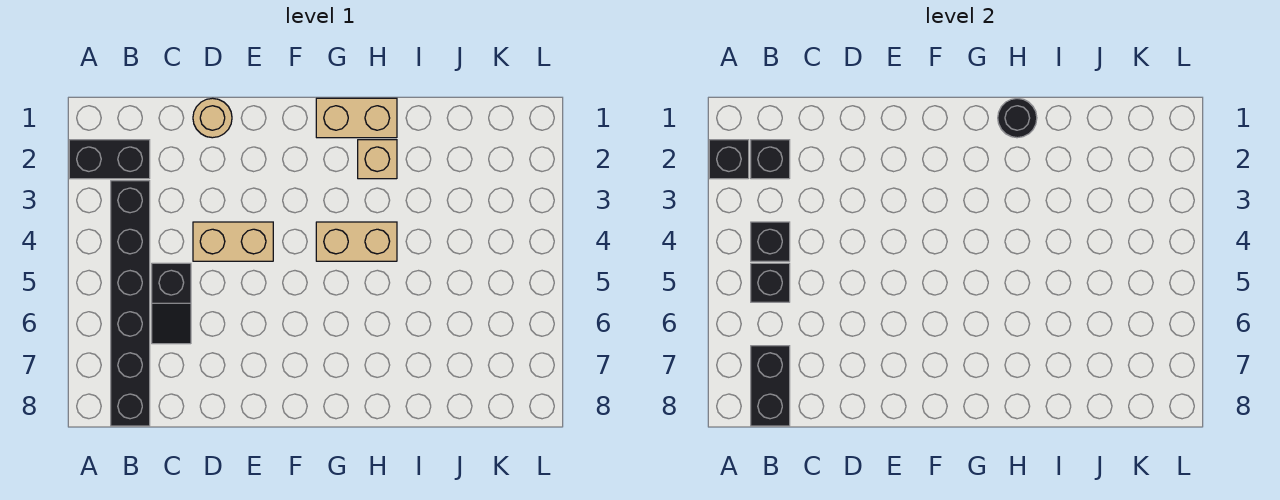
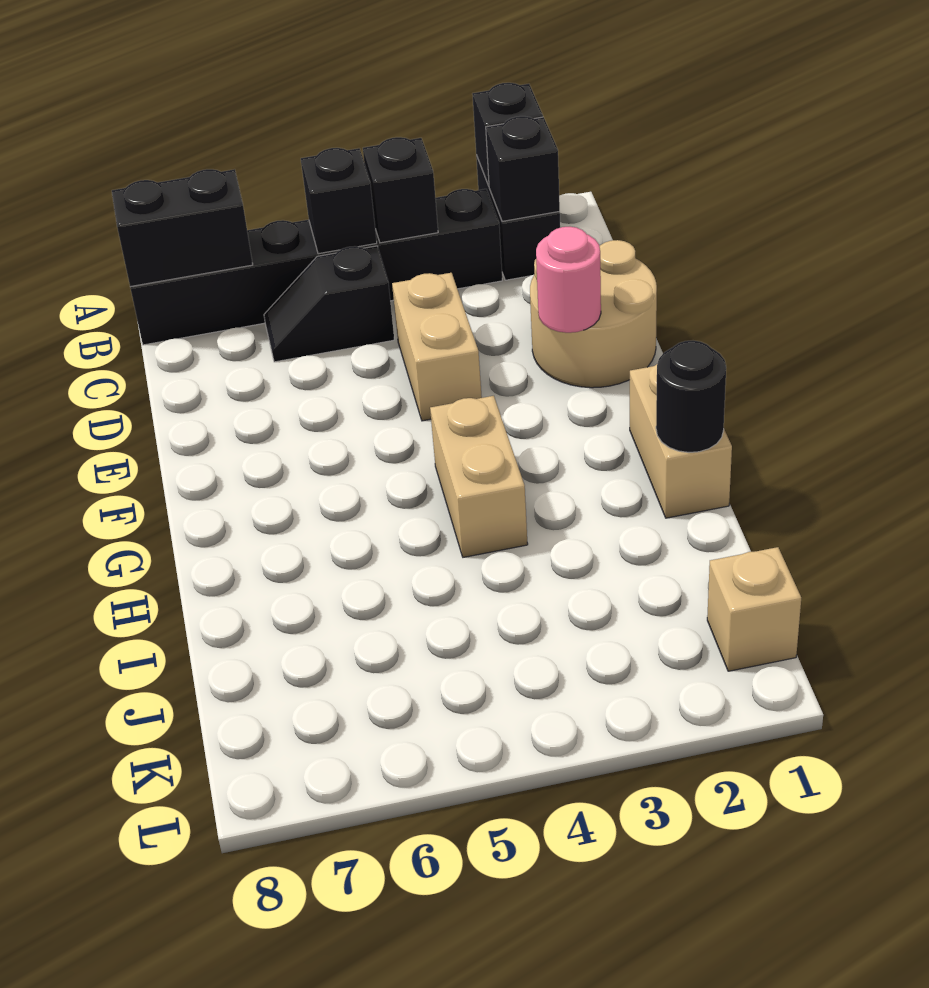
tan 1x1 round brick [193,98,232,138] -> tan 2x2 round brick [530,240,657,388]
none -> pink 1x1 round brick [536,227,601,333]
tan 1x1 brick [358,140,397,179] -> tan 1x1 brick moved to [707,547,801,671]

